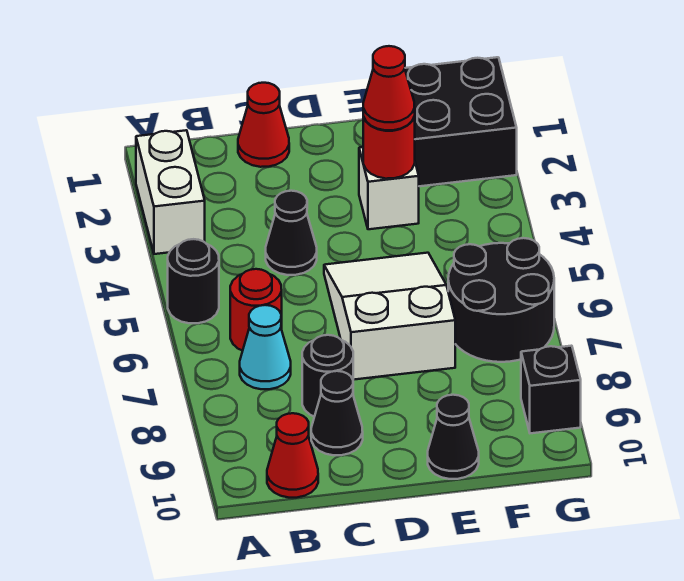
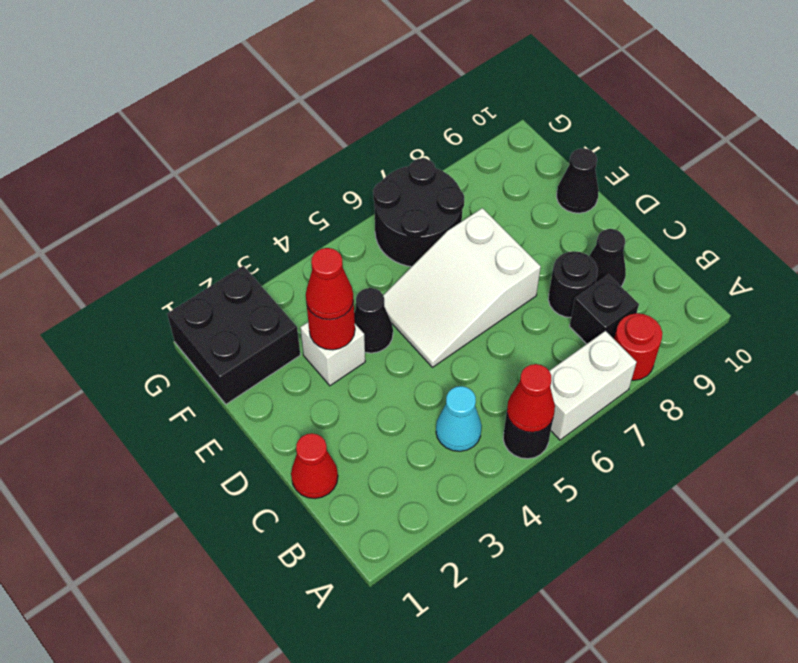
white 1x2 brick [136,130,205,254] -> white 1x2 brick moved to [550,331,637,440]
red 1x1 round brick [230,269,282,351] -> red 1x1 round brick moved to [614,313,662,380]
cyan 1x1 cone [240,305,291,389] -> cyan 1x1 cone moved to [436,386,482,451]
red 1x1 cone [267,413,318,498] -> red 1x1 cone moved to [507,364,555,432]
black 1x1 cone [266,191,317,275] -> black 1x1 cone moved to [354,288,393,353]
black 1x1 brick [521,346,581,433] -> black 1x1 brick moved to [570,275,639,344]

